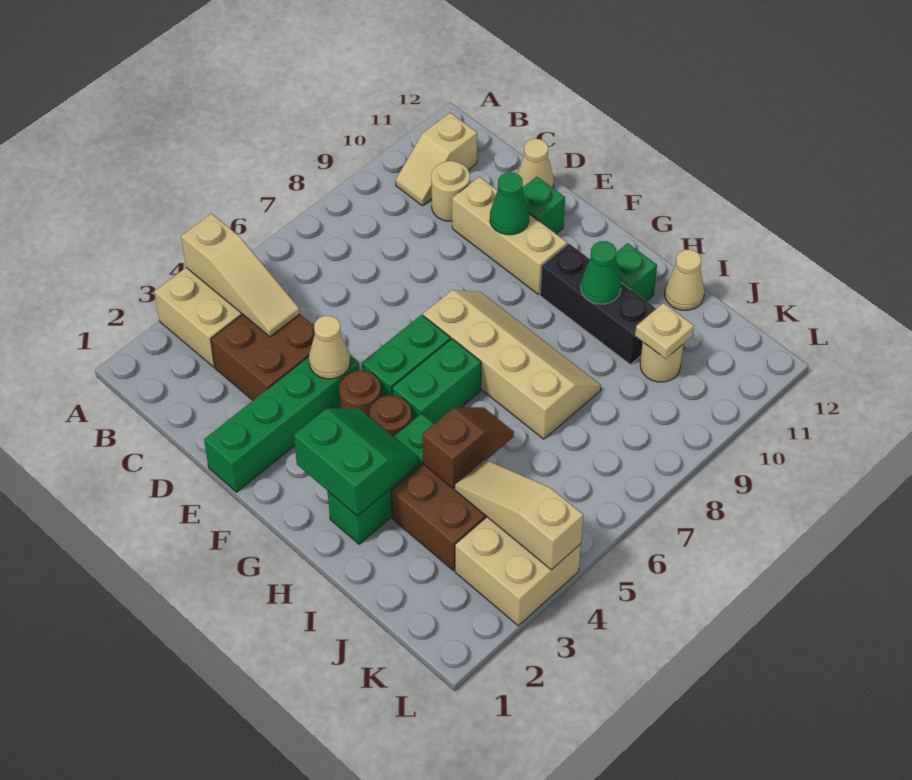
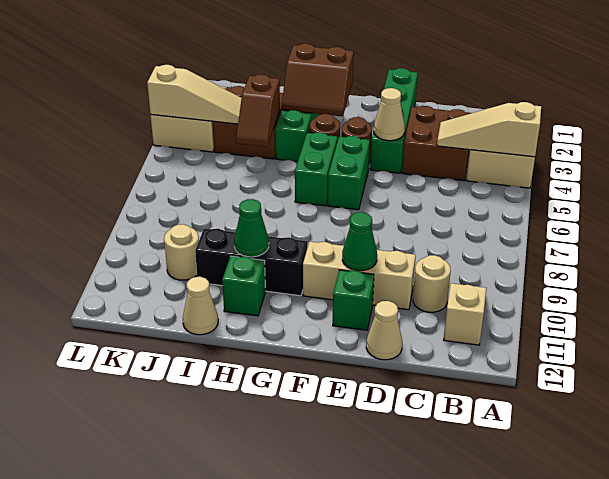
tan 2x4 slope [423,290,601,439] -> none
green 2x2 slope [294,408,420,516] -> brown 2x2 slope [282,44,354,116]
tan 1x1 plate [635,303,694,359] -> none

